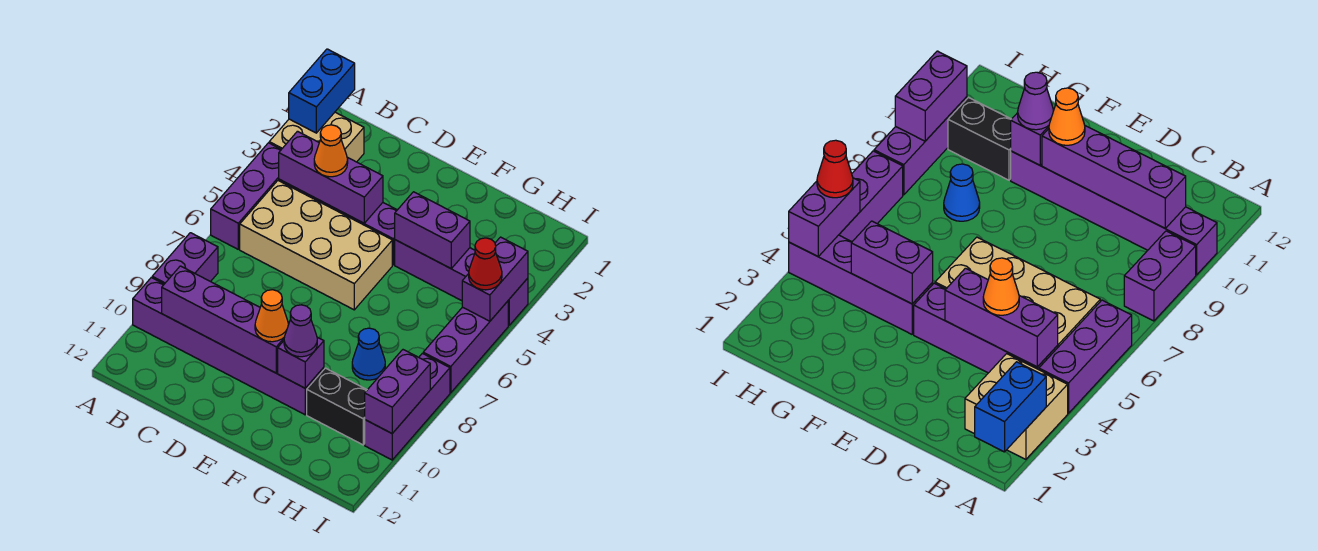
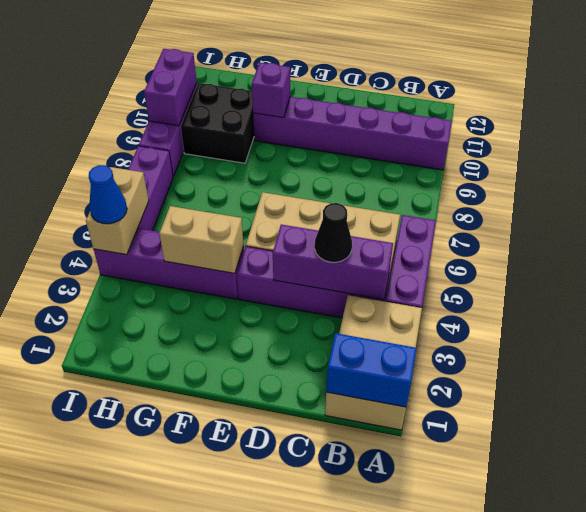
blue 1x2 brick [289,49,355,133] -> blue 1x2 brick turned to [326,333,417,407]
tan 2x2 brick [269,112,364,162] -> tan 2x3 brick [325,295,422,430]
purple 1x2 brick [152,233,218,284] -> none
purple 1x4 brick [162,266,289,373] -> none
orange 1x1 cone [314,125,348,177] -> black 1x1 cone [315,203,352,262]
orange 1x1 cone [255,290,288,342] -> none
purple 1x2 brick [395,192,470,269] -> tan 1x2 brick [159,206,244,273]
purple 1x1 cone [284,305,317,357] -> none
blue 1x1 cone [352,328,385,380] -> blue 1x1 cone moved to [89,165,127,224]
black 1x2 brick [307,368,367,445] -> black 2x2 brick [181,83,254,163]
purple 1x2 brick [462,237,528,321] -> tan 1x2 brick [86,167,149,255]
red 1x1 cone [469,238,502,290] -> none

